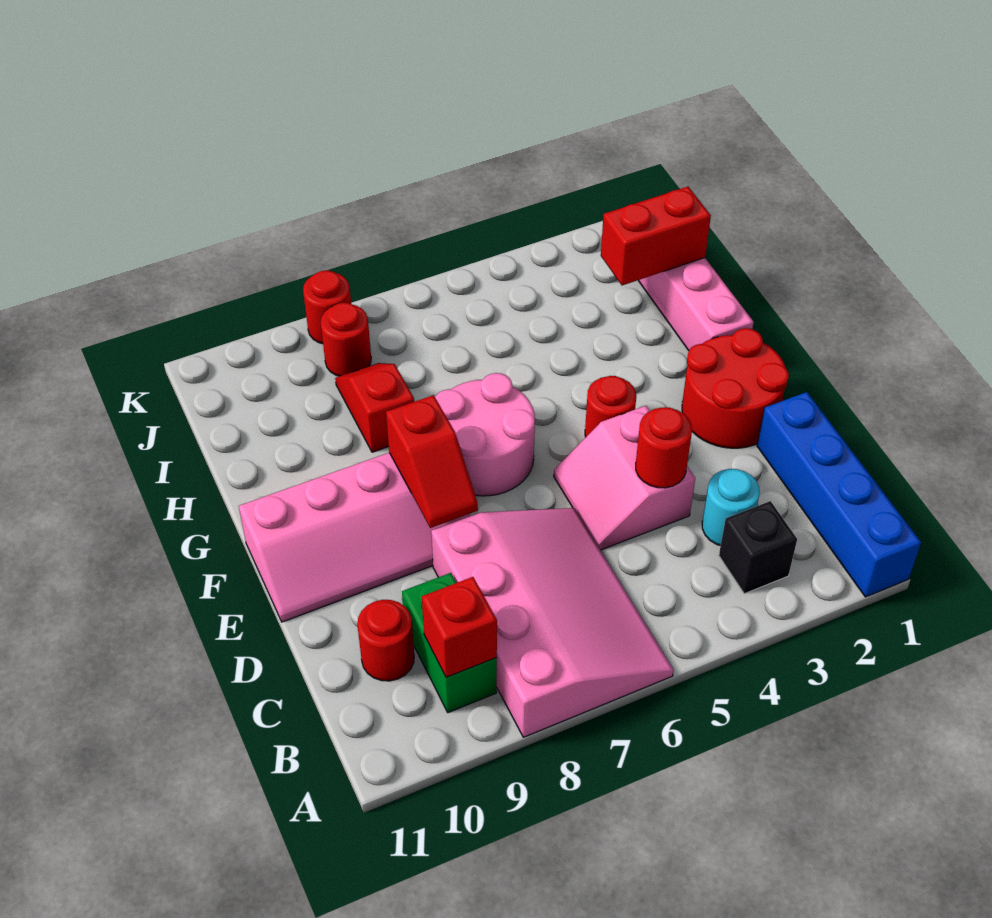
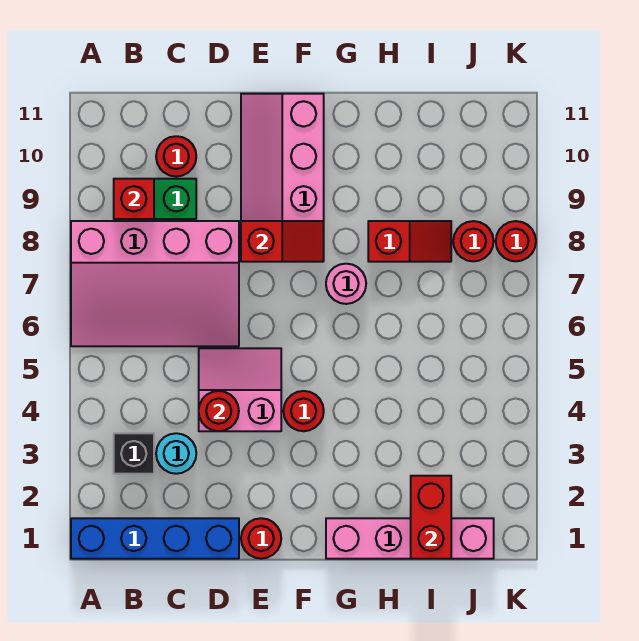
red 2x2 round brick [682,328,789,448] -> red 1x1 round brick [241,518,281,559]
red 1x2 slope [386,395,478,528] -> red 1x2 slope turned to [241,221,324,262]
pink 2x2 round brick [435,373,535,496] -> pink 1x1 round brick [326,264,366,304]

